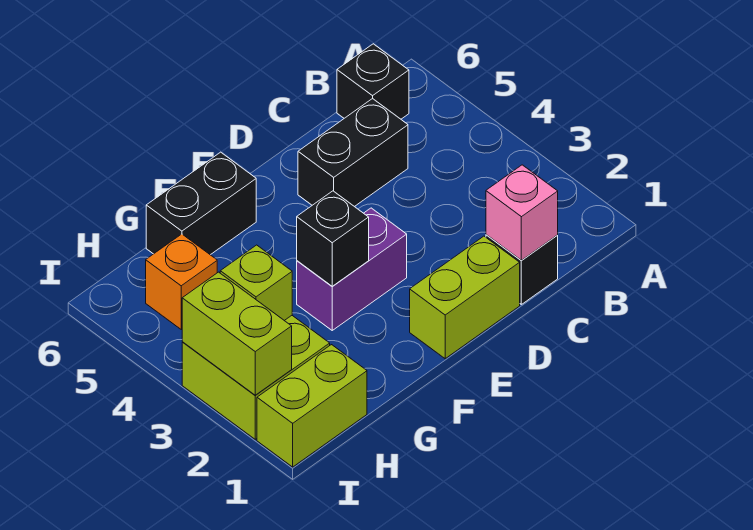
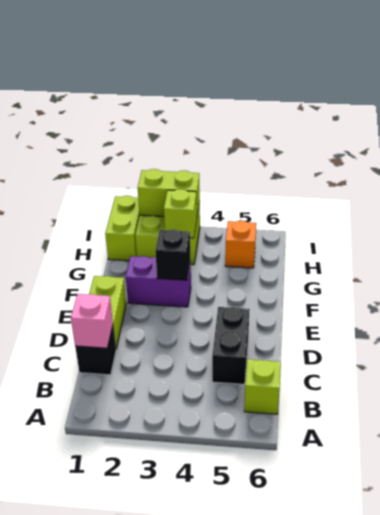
black 1x1 brick [337,44,409,119] -> lime 1x1 brick [244,359,281,414]
purple 1x2 brick [297,208,407,330] -> purple 1x2 brick turned to [126,256,191,307]
black 1x2 brick [146,152,256,255] -> none

